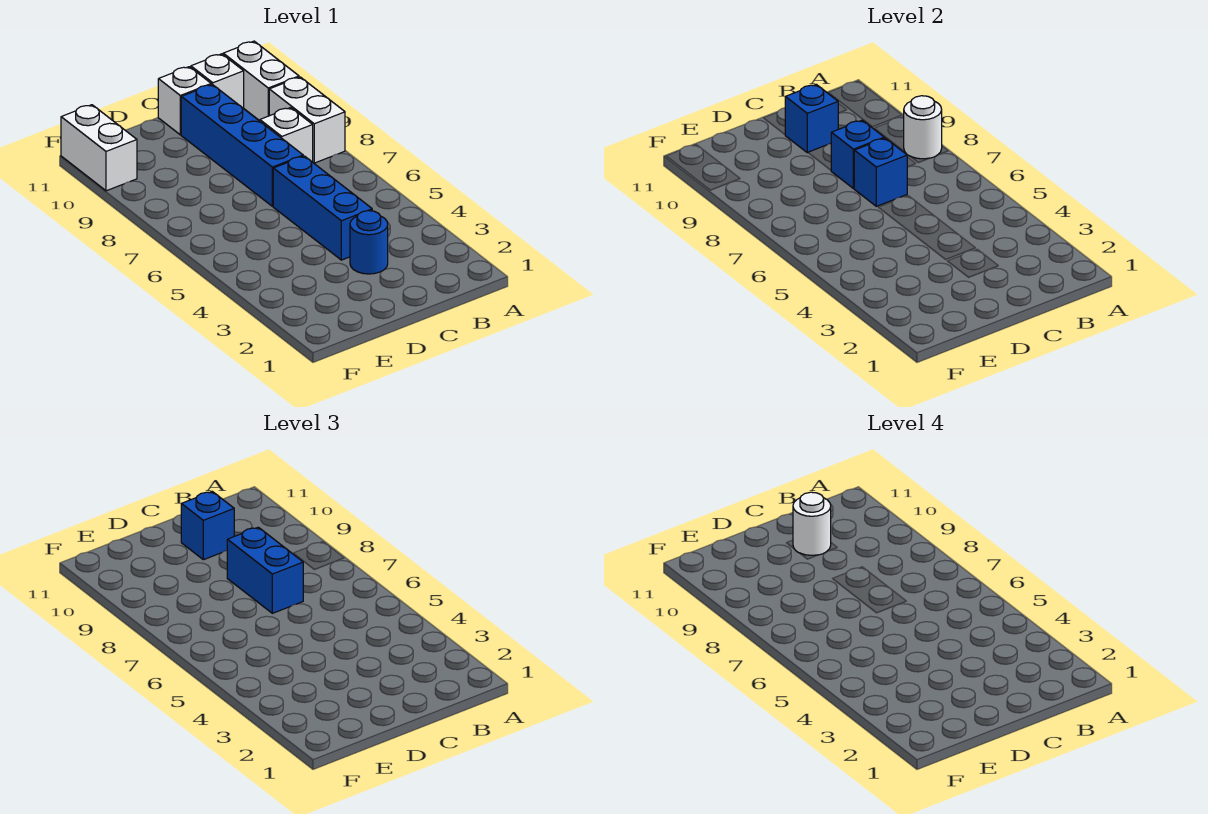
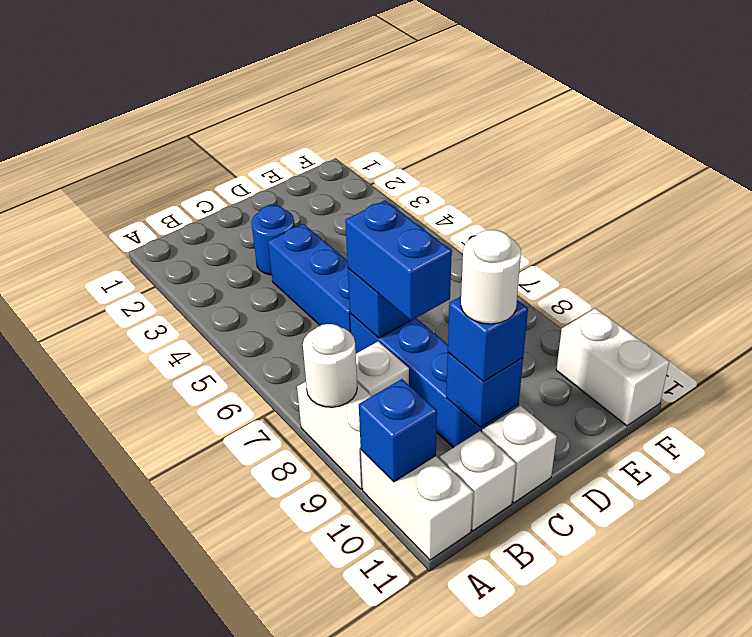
blue 1x1 brick [831,120,884,188] -> blue 1x1 brick moved to [359,379,437,482]

